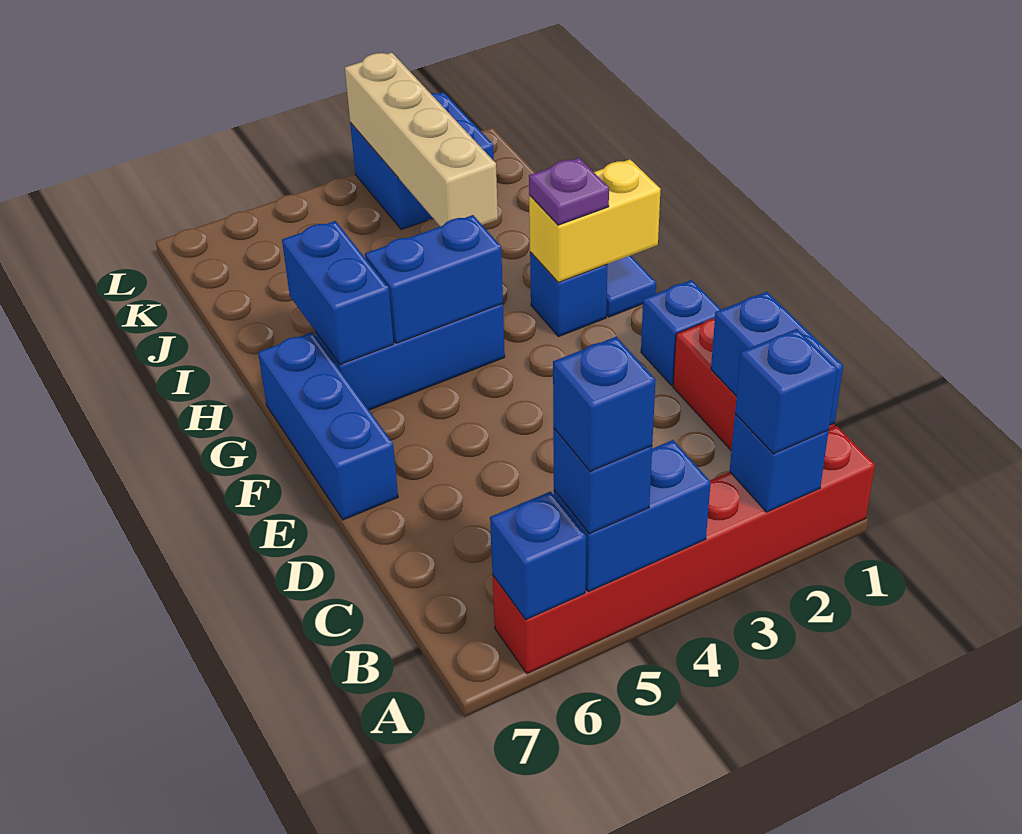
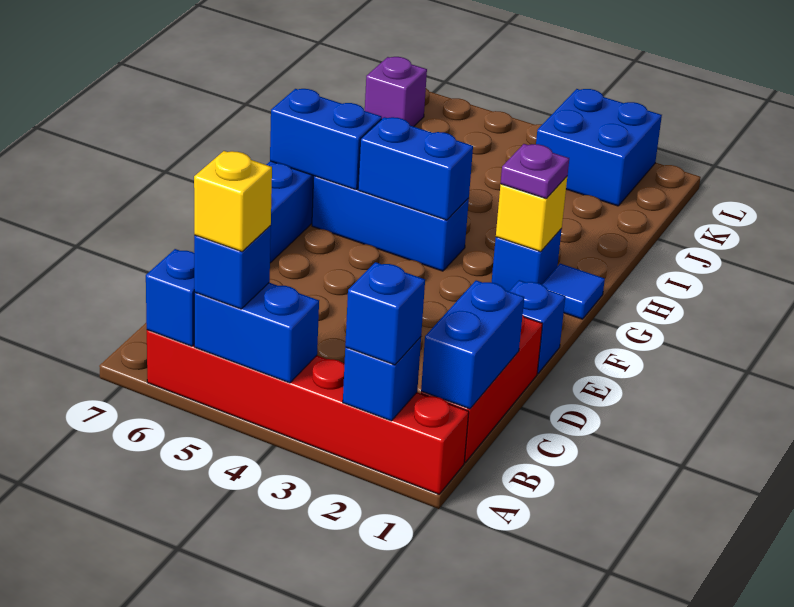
blue 1x1 brick [553,337,656,472] -> yellow 1x1 brick [194,151,272,252]
yellow 1x2 brick [529,159,661,282] -> yellow 1x1 brick [496,177,567,252]
blue 1x2 brick [282,221,394,365] -> blue 1x2 brick turned to [270,89,382,190]
tan 1x4 brick [345,52,498,227] -> none
none -> purple 1x1 brick [365,57,427,127]

